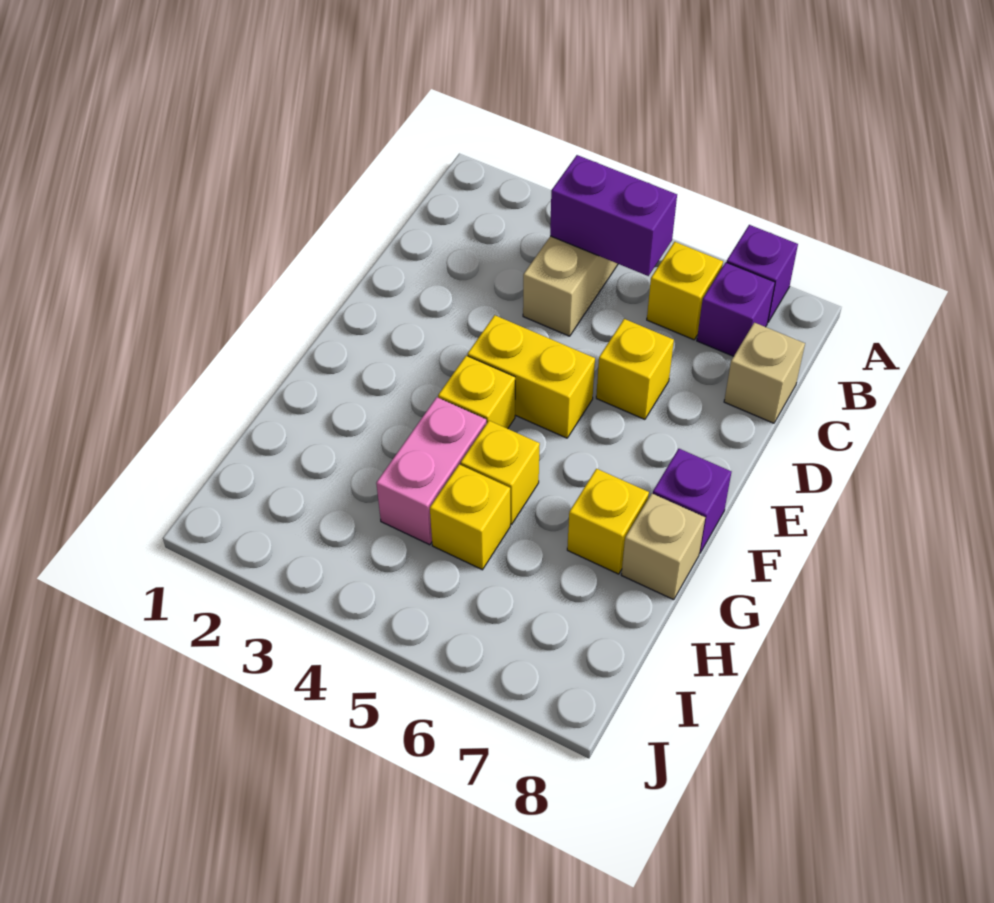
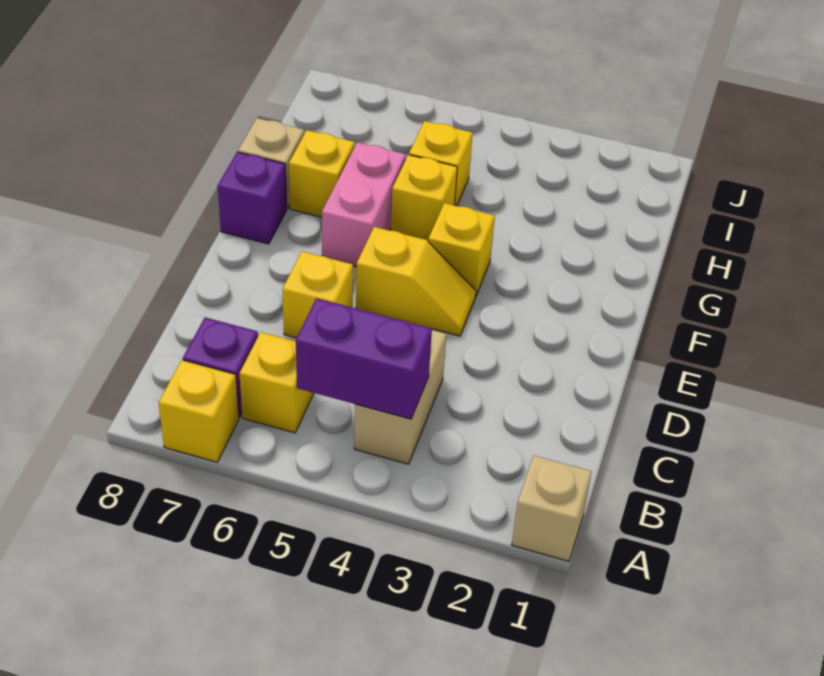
purple 1x1 brick [727,225,798,322] -> yellow 1x1 brick [159,360,239,462]
tan 1x1 brick [724,323,805,423] -> tan 1x1 brick moved to [512,456,592,561]
yellow 1x2 brick [468,315,595,438] -> yellow 1x2 slope [356,227,476,336]
pink 1x2 brick [376,397,486,545] -> pink 1x2 brick moved to [322,142,406,267]

